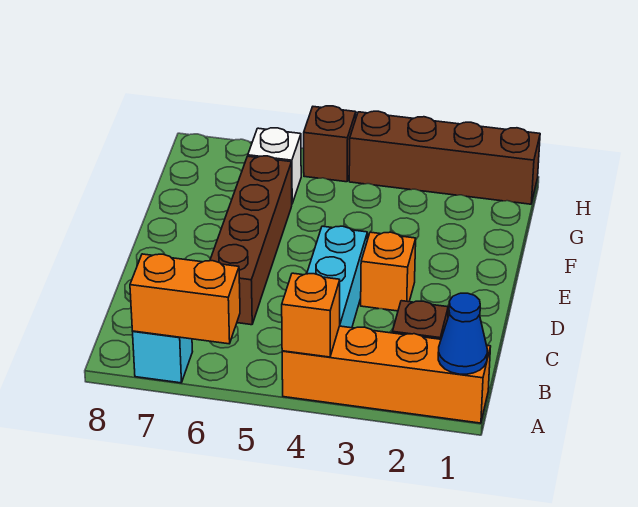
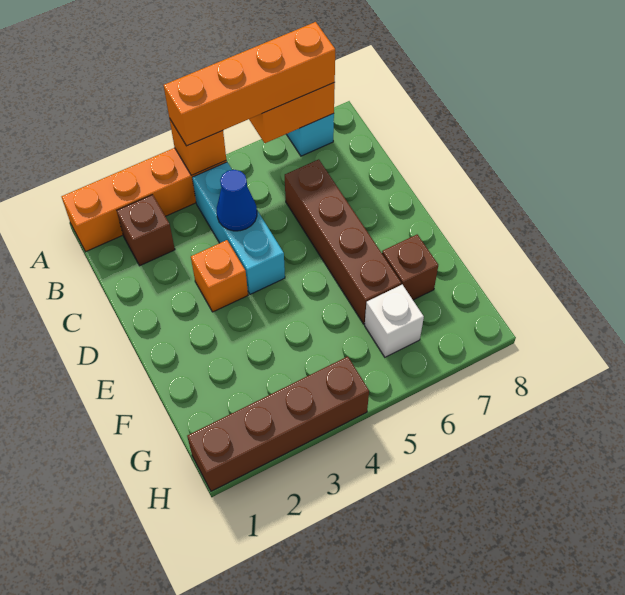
blue 1x1 cone [438,293,487,374] -> blue 1x1 cone moved to [217,170,257,231]
none -> orange 1x4 brick [164,22,335,146]
brown 1x1 brick [304,106,356,182] -> brown 1x1 brick moved to [382,235,438,300]

